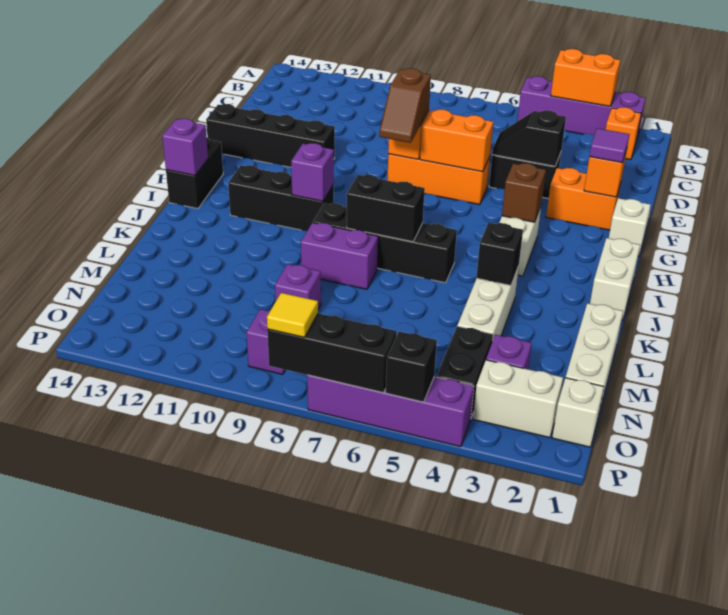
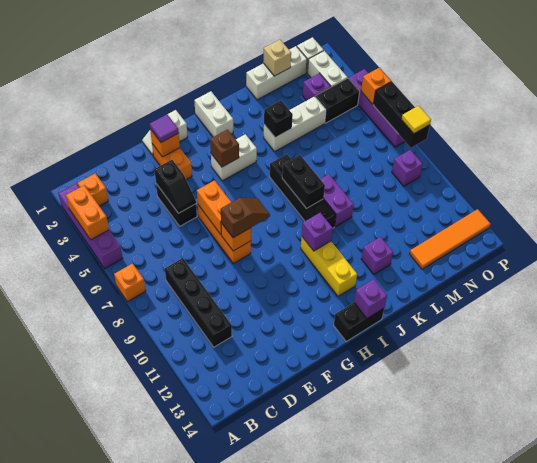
none -> orange 1x1 brick [114,263,146,302]
black 1x4 brick [206,104,335,167] -> black 1x4 brick moved to [165,258,232,347]
white 1x2 brick [590,238,640,320] -> white 1x2 brick turned to [194,91,233,137]
black 1x3 brick [228,165,334,231] -> yellow 1x3 brick [301,237,357,296]
none -> tan 1x1 brick [263,40,291,76]
purple 1x1 brick [275,264,321,309] -> purple 1x1 brick moved to [361,237,393,274]
none -> orange 1x4 tile [410,209,491,269]
black 1x1 brick [386,332,437,402] -> orange 1x1 brick [361,68,391,104]

